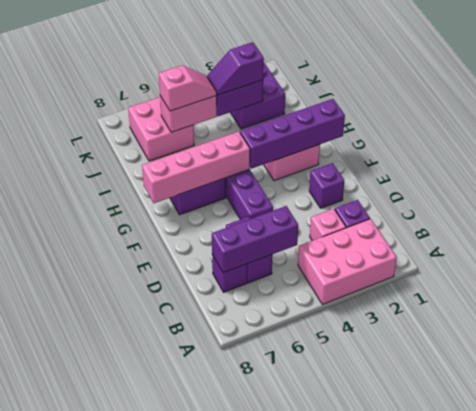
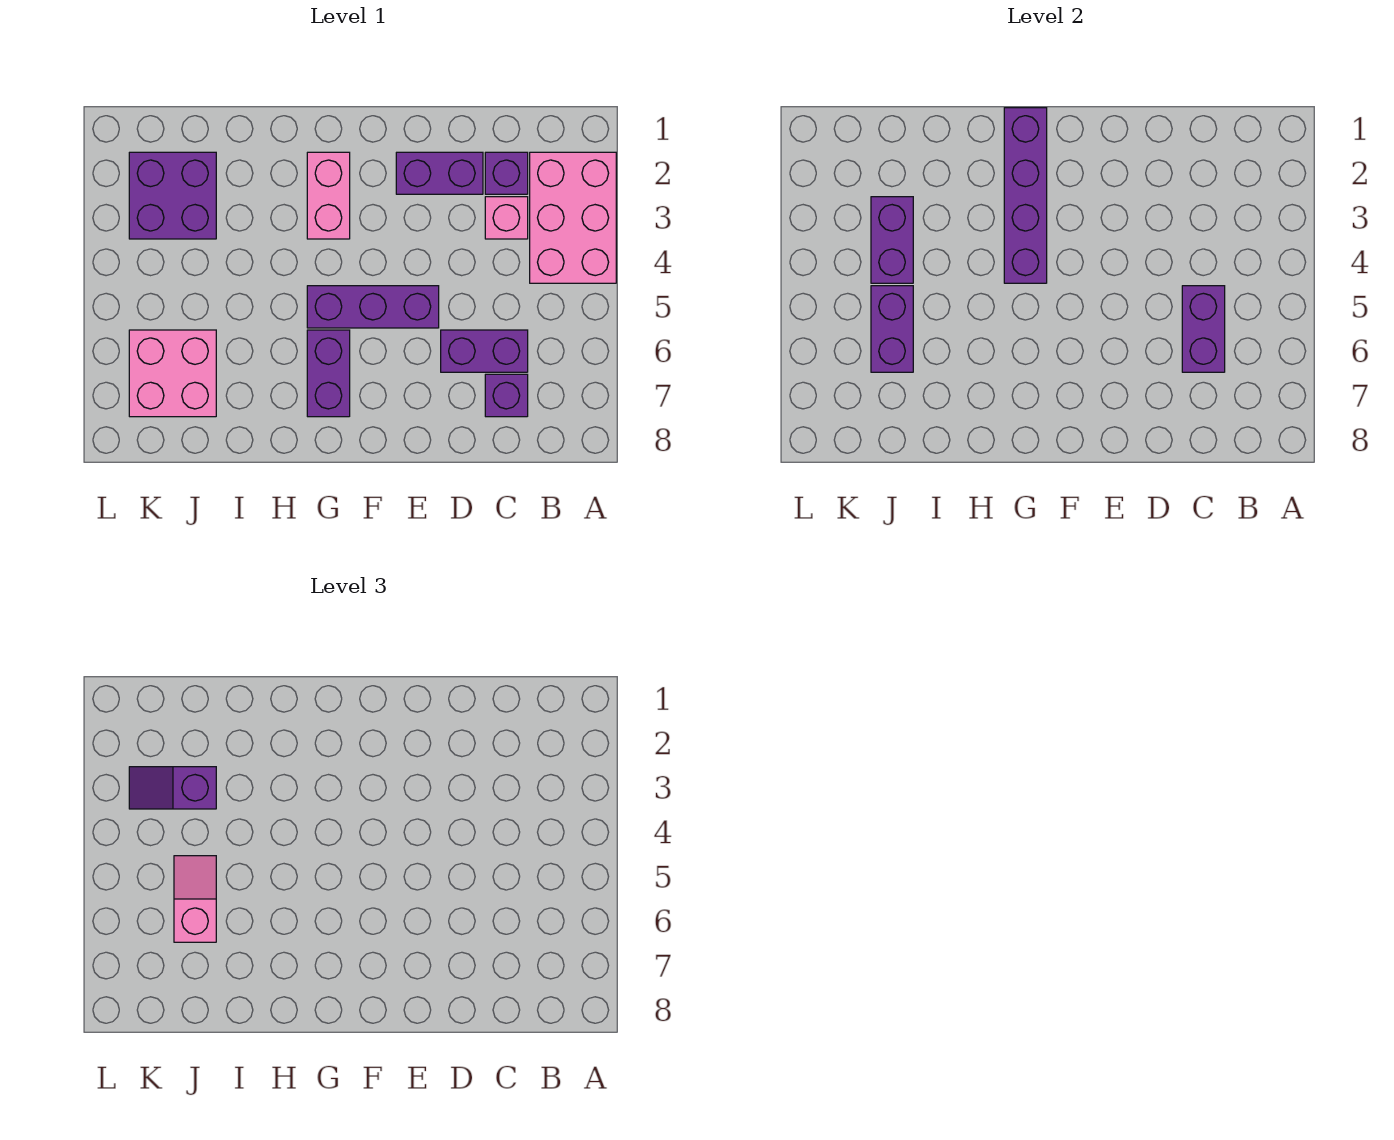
purple 1x3 brick [212,206,298,273] -> purple 1x2 brick [1182,286,1225,372]
purple 1x1 brick [309,163,344,208] -> purple 1x2 brick [396,152,483,194]
pink 1x4 brick [142,132,250,203] -> none
purple 1x2 slope [207,42,264,95] -> purple 1x2 slope turned to [129,767,216,809]
pink 1x2 brick [160,96,217,132] -> purple 1x2 brick [871,286,913,372]

